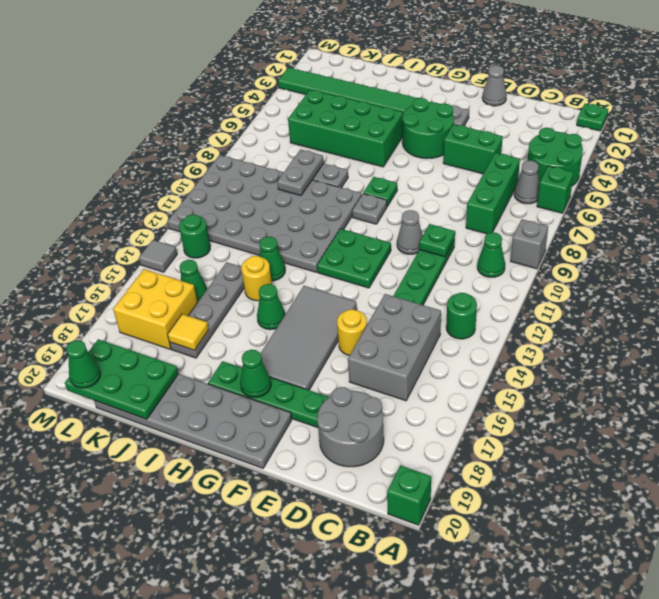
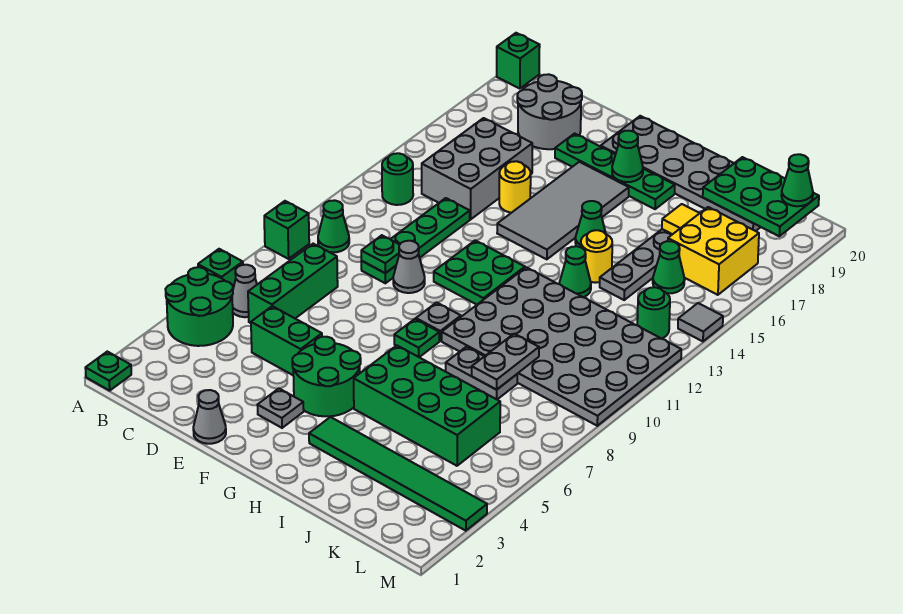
grey 1x1 brick [511,219,548,269] -> green 1x1 brick [264,201,309,259]

